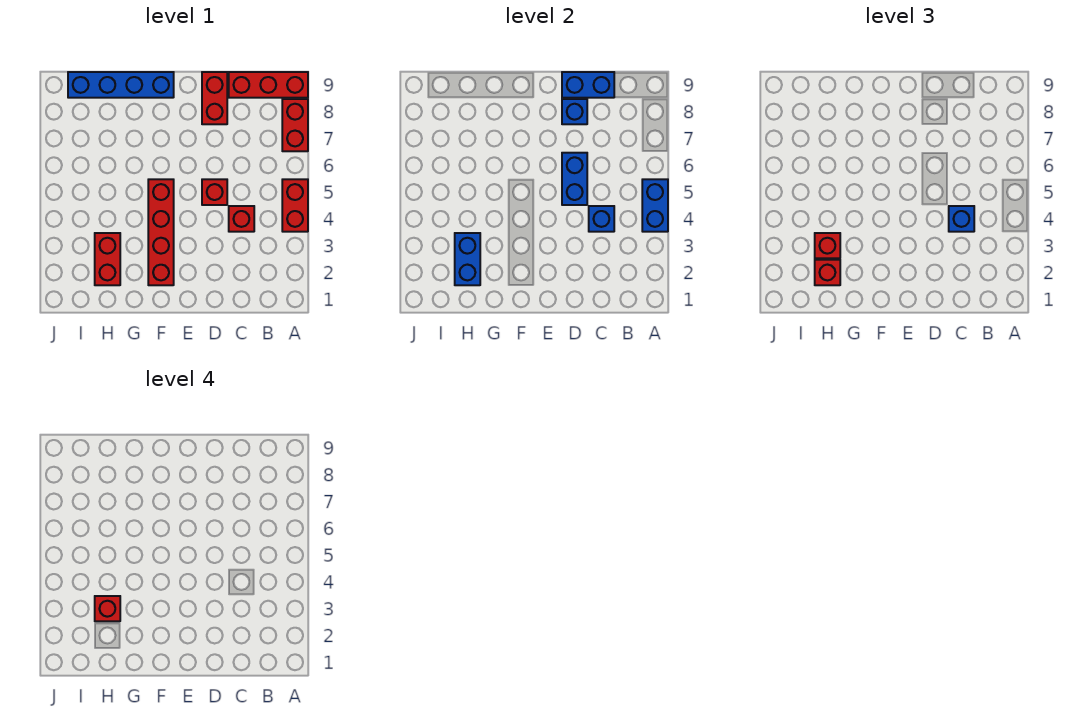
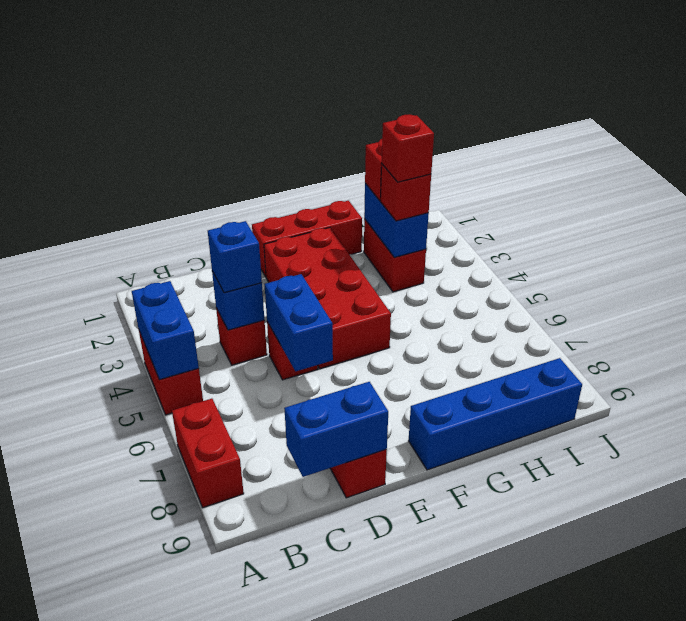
red 1x3 brick [229,72,308,98] -> red 1x3 brick moved to [252,201,362,277]
blue 1x1 brick [562,99,587,124] -> none
red 1x4 brick [148,179,174,285] -> red 2x4 brick [264,228,391,369]

